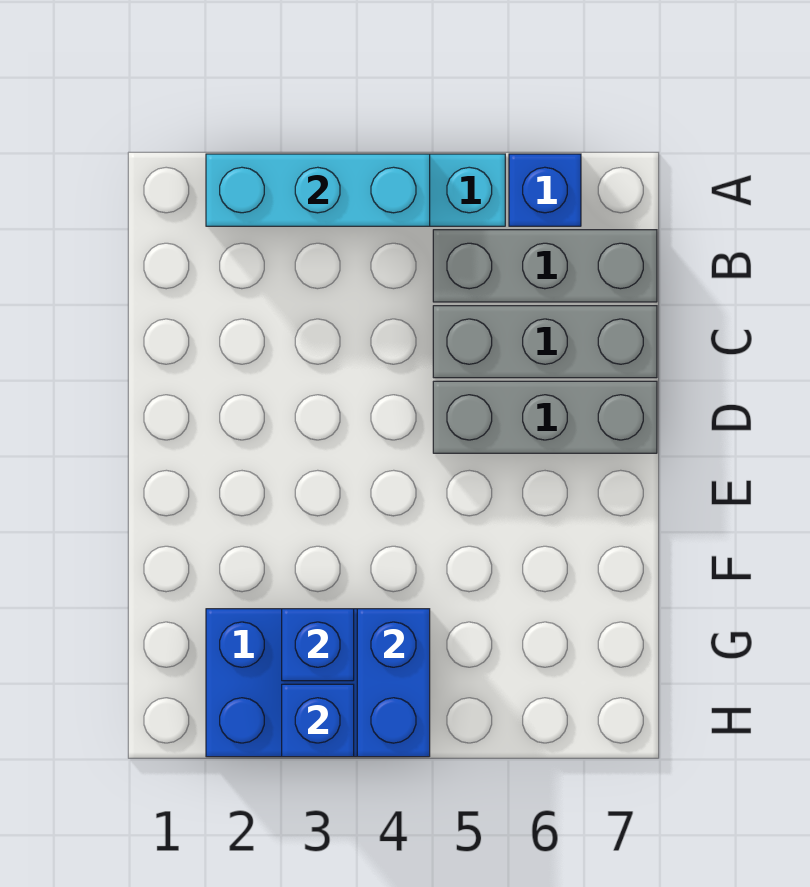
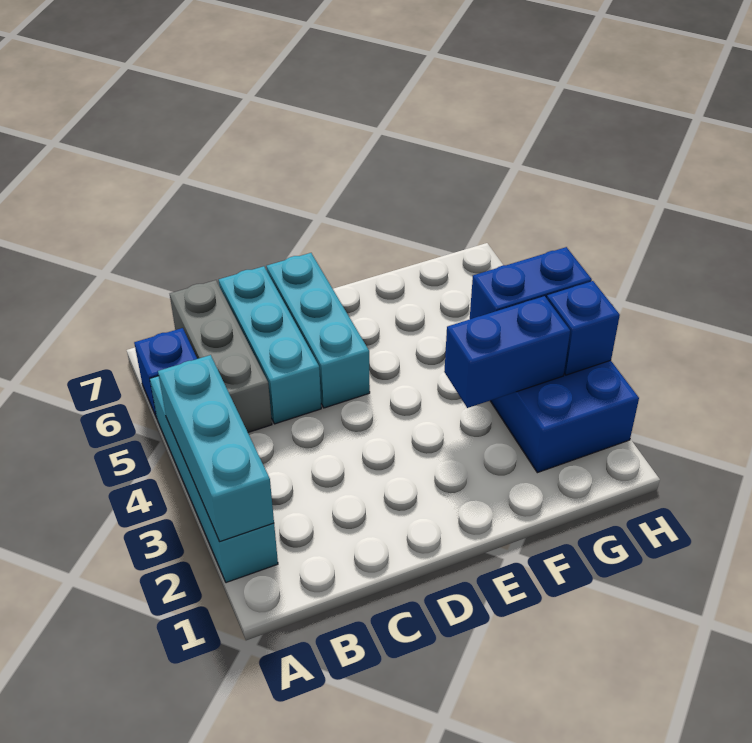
grey 1x3 brick [433,306,657,378] -> cyan 1x3 brick [219,266,321,424]
grey 1x3 brick [433,381,657,453] -> cyan 1x3 brick [267,253,370,408]
blue 1x1 brick [282,609,354,681] -> blue 1x2 brick [444,296,570,408]

